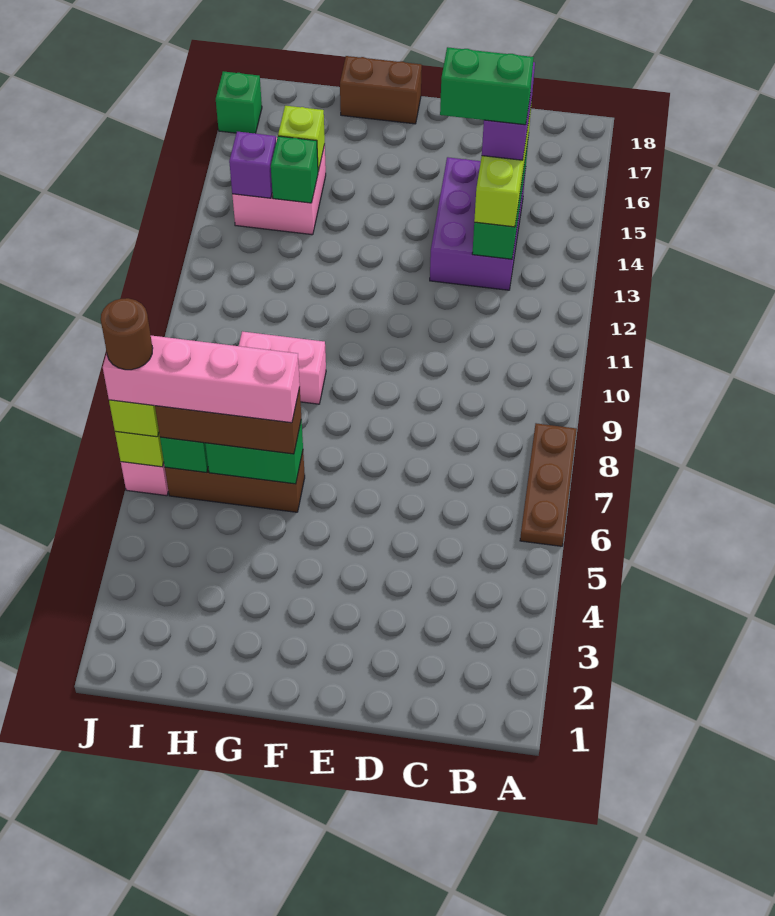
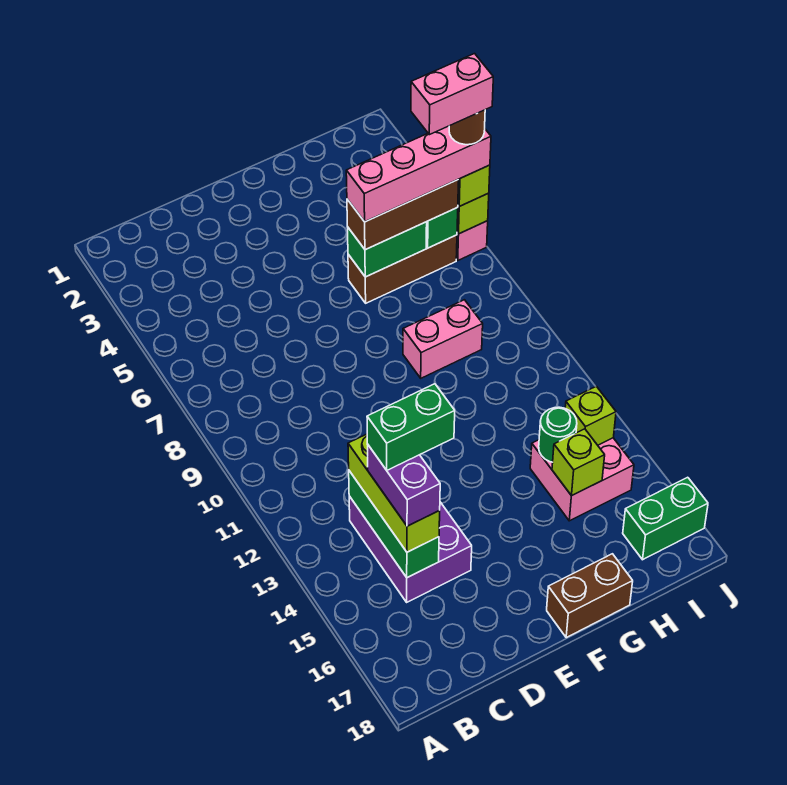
brown 1x3 plate [520,423,577,546] -> none
green 1x1 brick [271,136,318,203] -> green 1x1 round brick [539,407,577,462]
none -> pink 1x2 brick [411,54,493,135]
purple 1x1 brick [229,132,276,198] -> lime 1x1 brick [565,386,616,445]
green 1x1 brick [216,71,262,133] -> green 1x2 brick [623,477,708,560]

